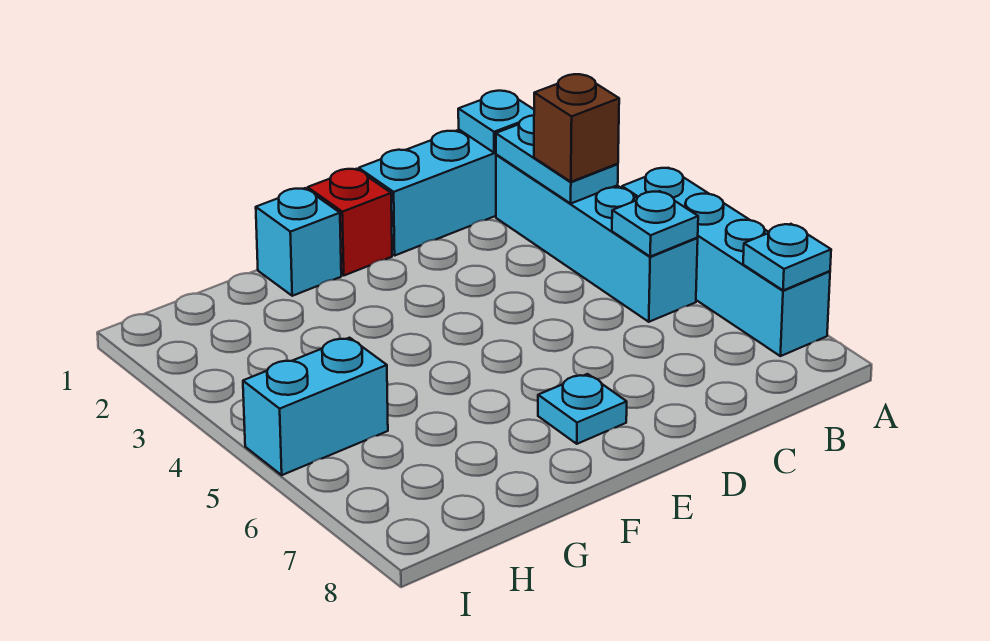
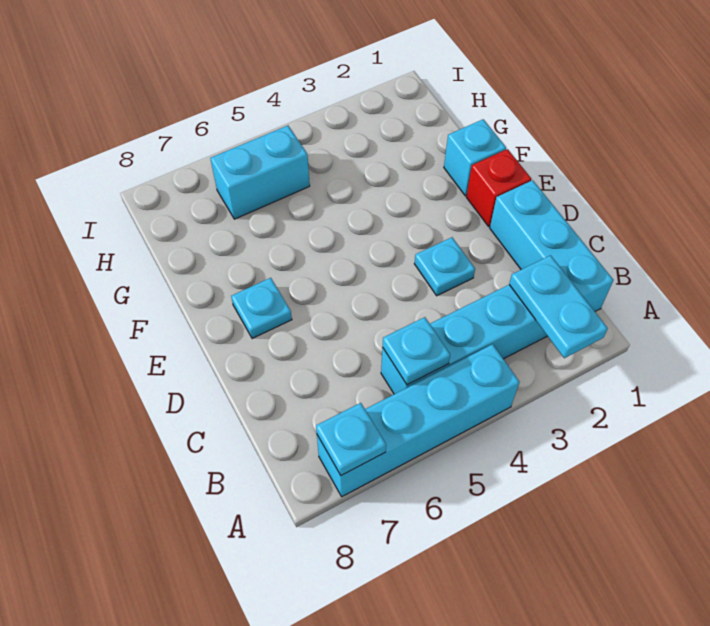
cyan 1x1 plate [458,91,534,153] -> cyan 1x1 plate moved to [414,237,475,296]
cyan 1x2 plate [496,115,618,203] -> cyan 1x2 plate turned to [509,255,608,358]
brown 1x1 brick [534,74,619,182] -> none
cyan 1x2 brick [243,338,388,475] -> cyan 1x2 brick turned to [210,126,310,219]

